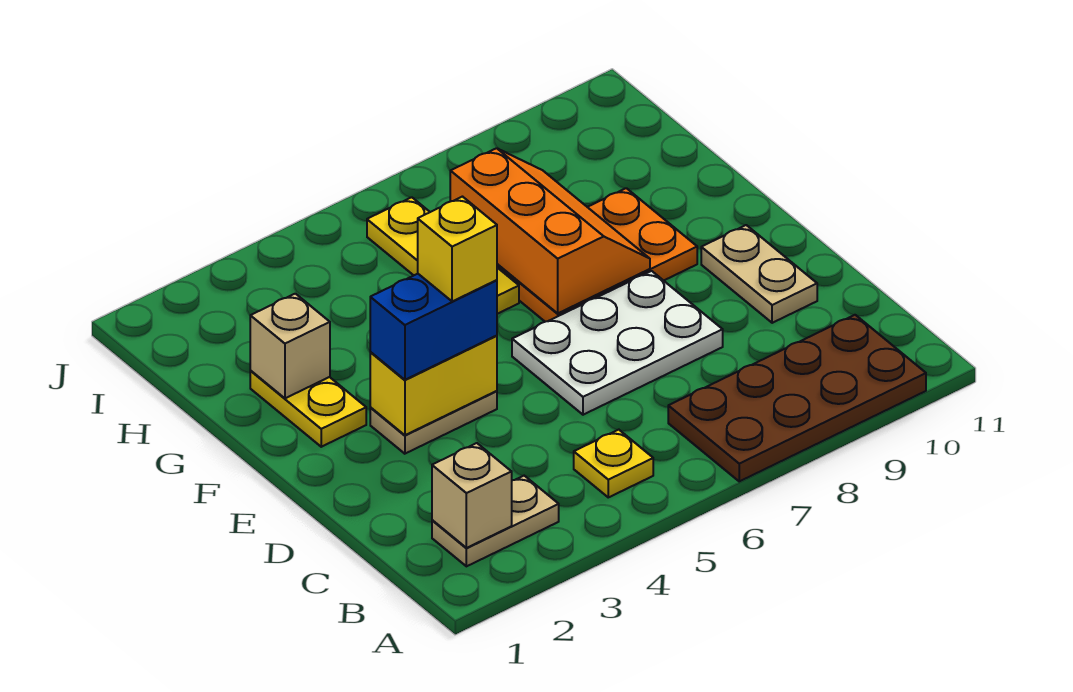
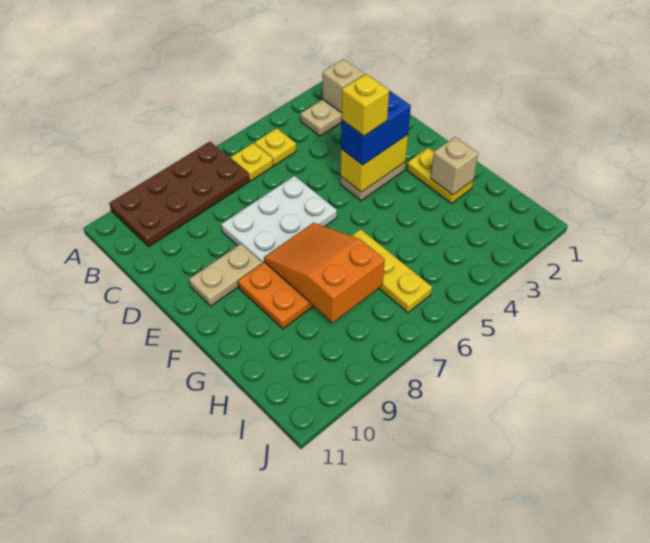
none -> yellow 1x1 plate [231,143,273,181]
tan 1x2 plate [701,225,817,323] -> tan 1x2 plate turned to [189,244,262,306]
orange 2x3 slope [450,148,650,314] -> orange 2x3 slope turned to [264,223,385,322]

